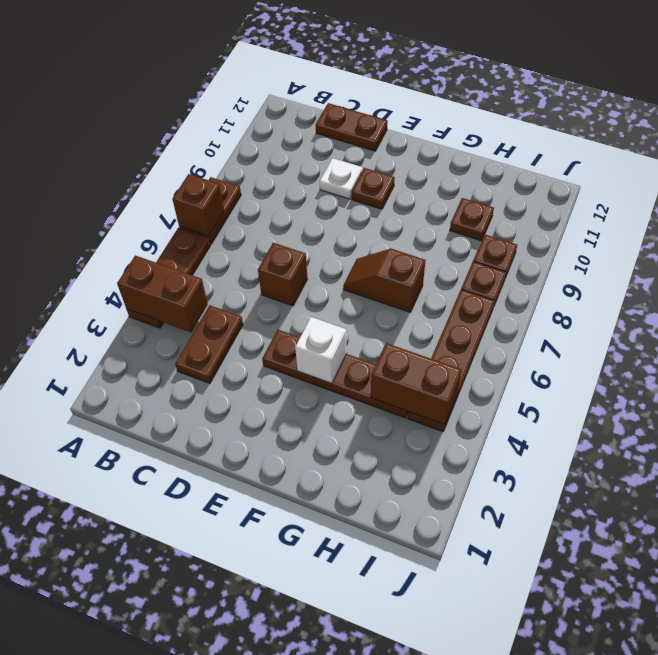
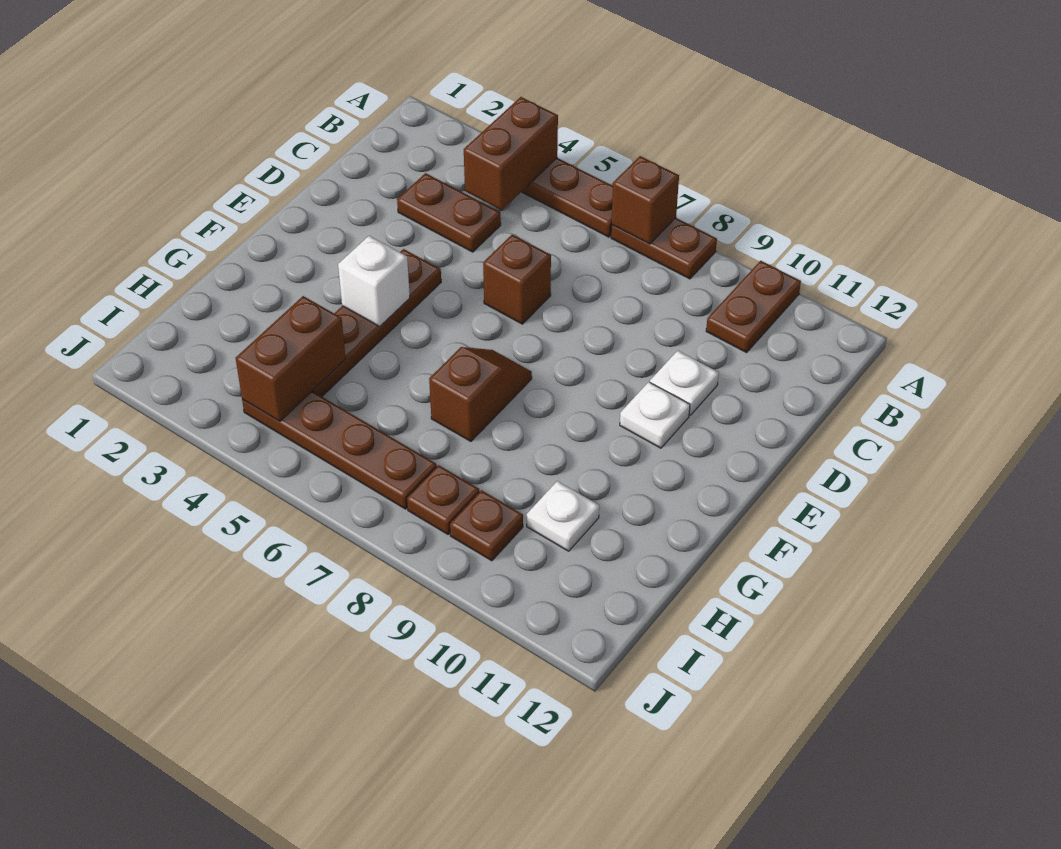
brown 1x2 plate [316,103,388,151] -> brown 1x2 plate moved to [706,261,801,353]
brown 1x1 plate [352,168,395,209] -> white 1x1 plate [620,382,690,448]
brown 1x1 plate [450,198,494,241] -> white 1x1 plate [527,481,599,551]

